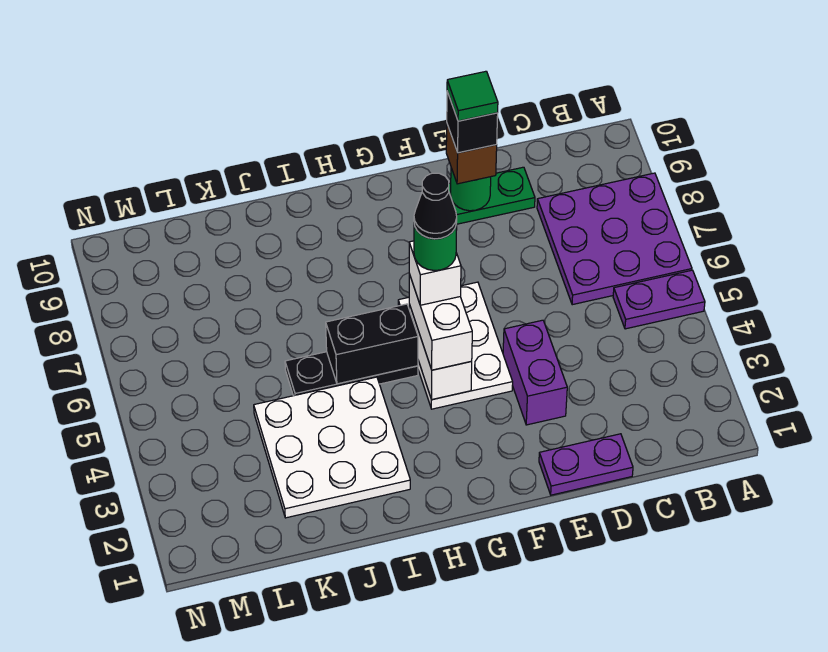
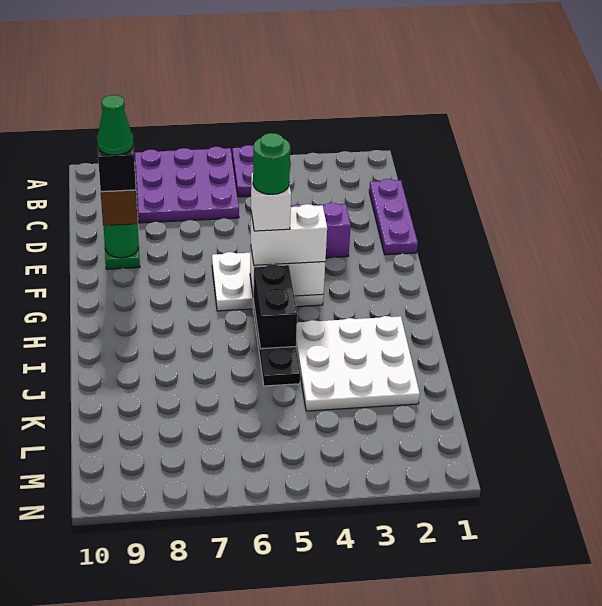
purple 1x2 plate [539,434,633,495] -> purple 1x3 plate [369,179,418,255]
green 1x1 tile [447,71,498,121] -> green 1x1 cone [97,95,133,155]
black 1x1 cone [414,173,457,239] -> none

